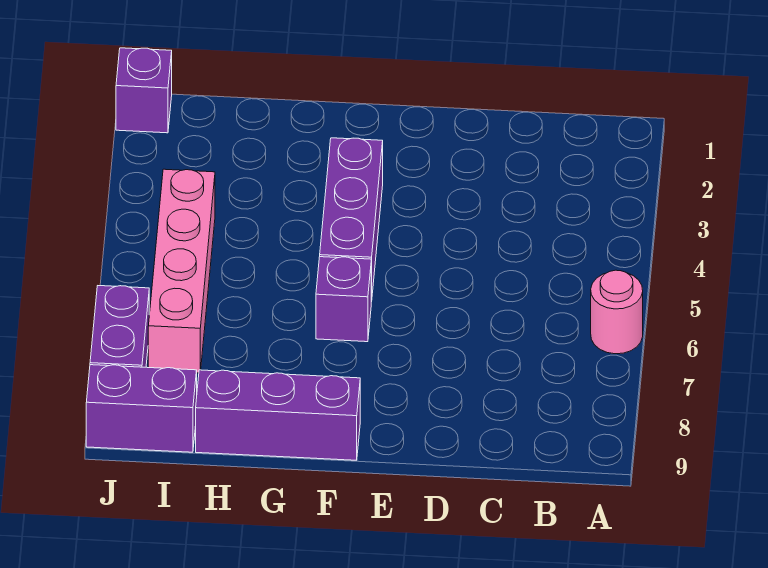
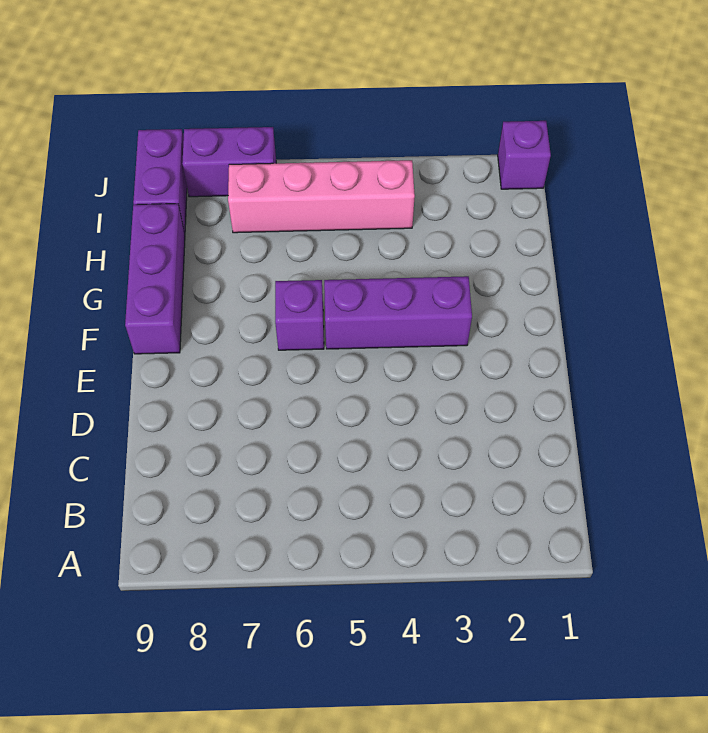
pink 1x1 round brick [591,270,643,354] -> none

